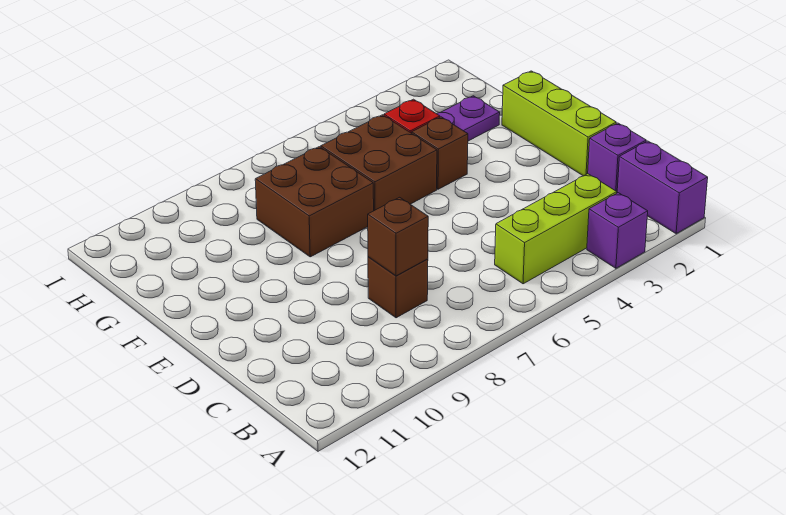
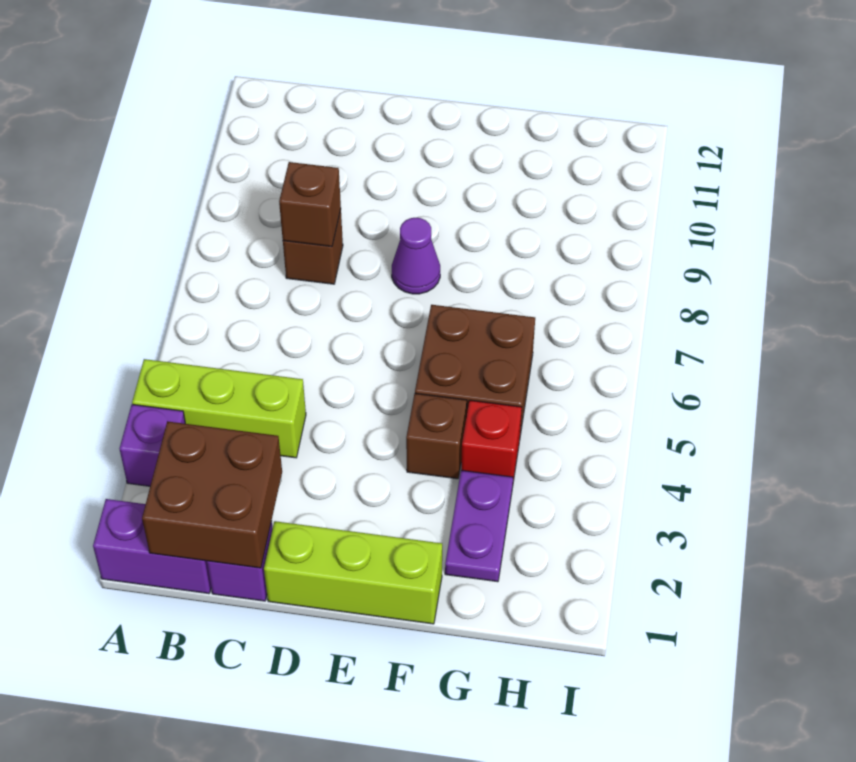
lime 1x3 brick [495,174,617,284] -> lime 1x3 brick turned to [132,359,306,458]
none -> purple 1x1 cone [392,218,440,294]
brown 2x2 brick [255,147,374,257] -> brown 2x2 brick moved to [142,421,282,568]

